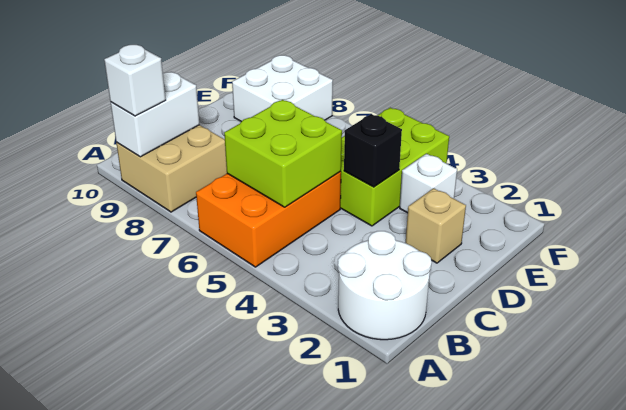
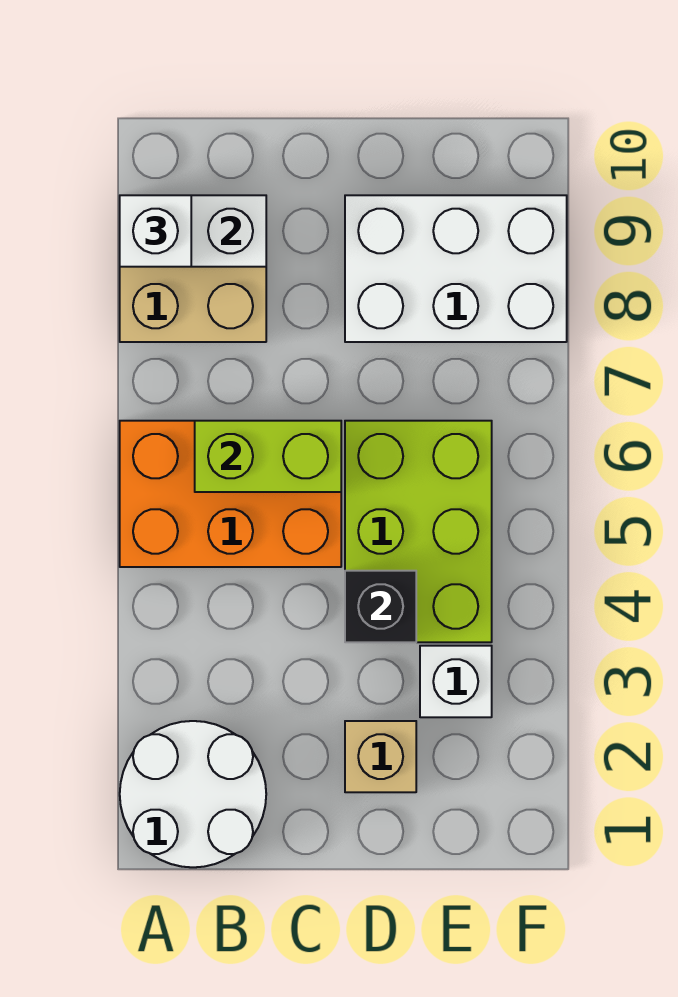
lime 2x2 brick [224,100,342,207] -> lime 1x2 brick [195,421,341,492]
lime 2x3 brick [340,108,449,226] -> lime 2x3 brick turned to [345,421,492,642]
white 2x2 brick [232,55,333,122] -> white 2x3 brick [345,195,567,342]

